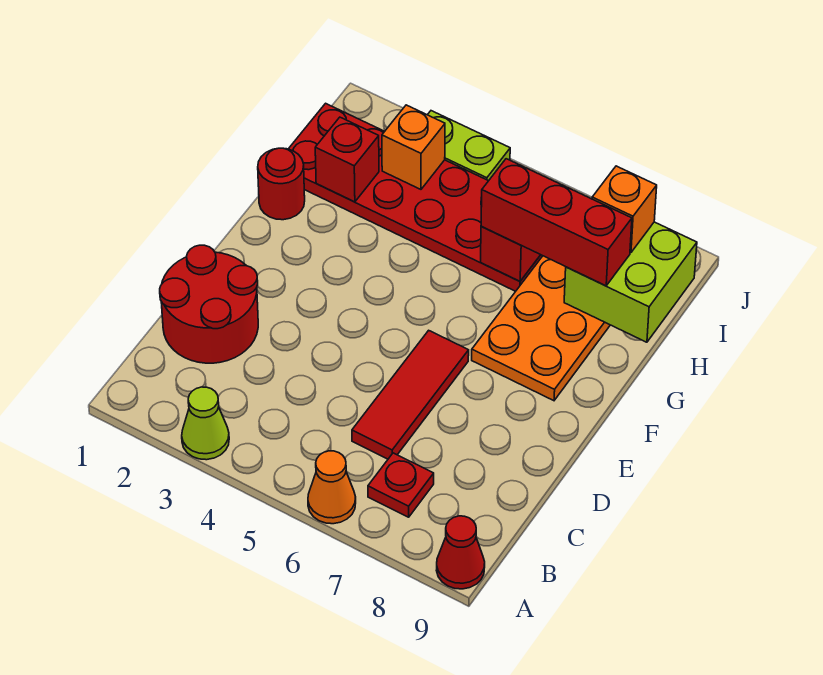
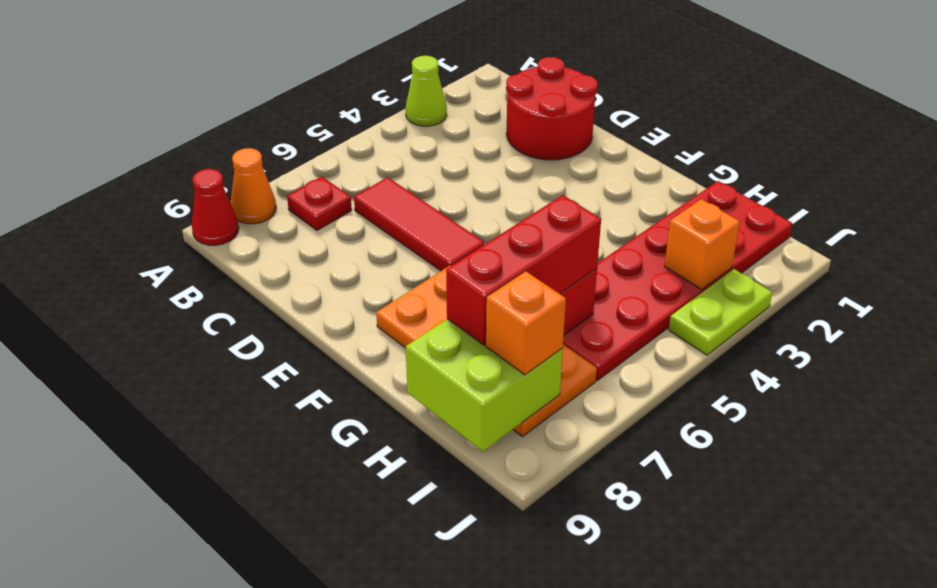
orange 1x1 cone [308,451,356,524] -> orange 1x1 cone moved to [230,148,276,224]
red 1x1 round brick [258,148,305,220] -> none
red 1x1 brick [315,117,379,202] -> none

